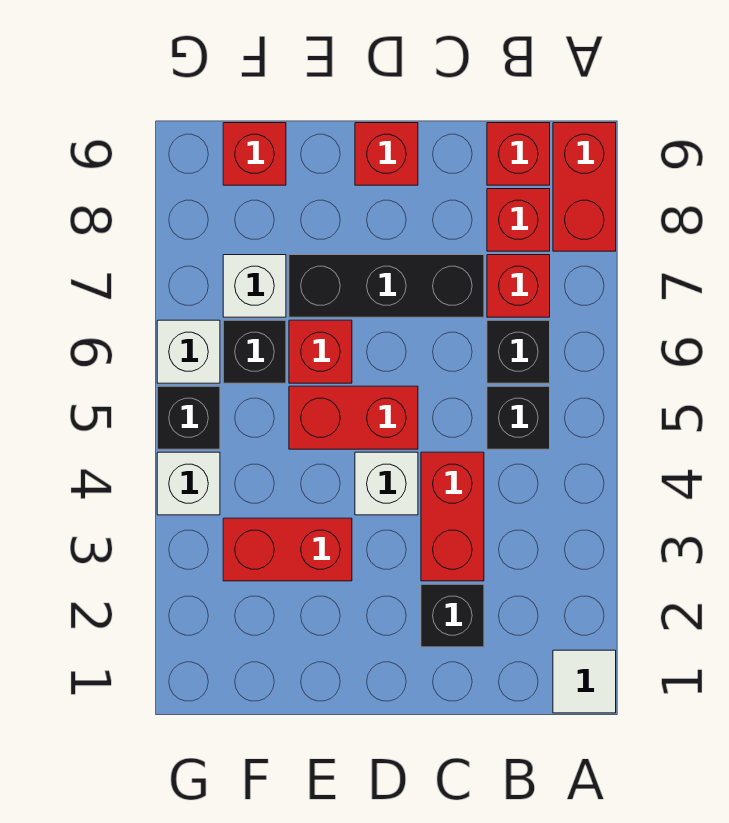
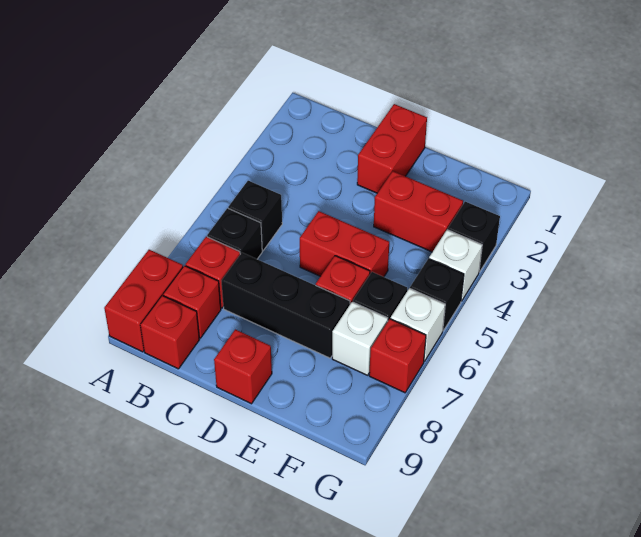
white 1x1 tile [553,650,616,713] -> none
black 1x1 brick [421,584,484,647] -> black 1x1 brick moved to [448,202,500,272]
red 1x2 brick [421,452,484,581] -> red 1x2 brick moved to [357,104,427,193]
white 1x1 brick [355,452,418,515] -> none
red 1x1 brick [223,123,286,185] -> red 1x1 brick moved to [369,319,426,393]

